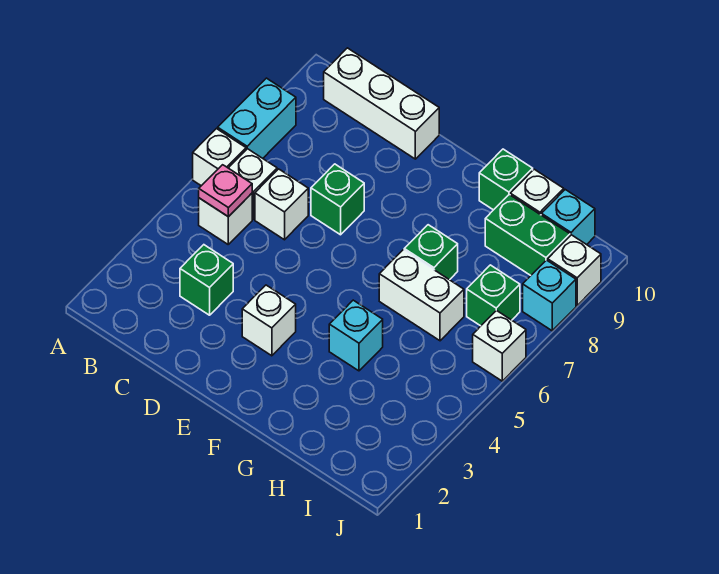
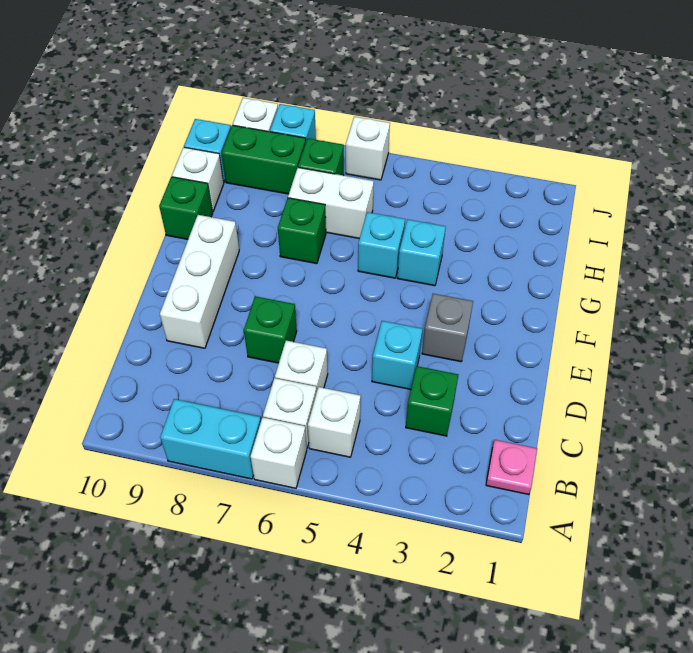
pink 1x1 plate [199,165,252,217] -> pink 1x1 plate moved to [486,440,537,495]
white 1x3 brick [324,48,439,159] -> white 1x3 brick moved to [160,215,239,348]
none -> cyan 1x1 brick [372,321,423,389]
white 1x1 brick [242,285,296,356] -> grey 1x1 brick [422,294,473,362]
none -> cyan 1x1 brick [358,212,405,278]
white 1x2 brick [379,250,464,341] -> white 1x2 brick turned to [288,168,374,239]
green 1x2 brick [485,195,570,275] -> green 1x2 brick turned to [222,125,306,194]

